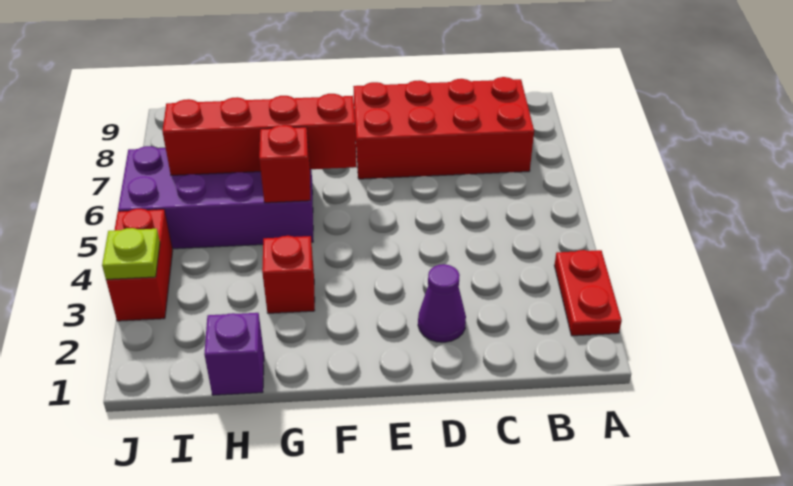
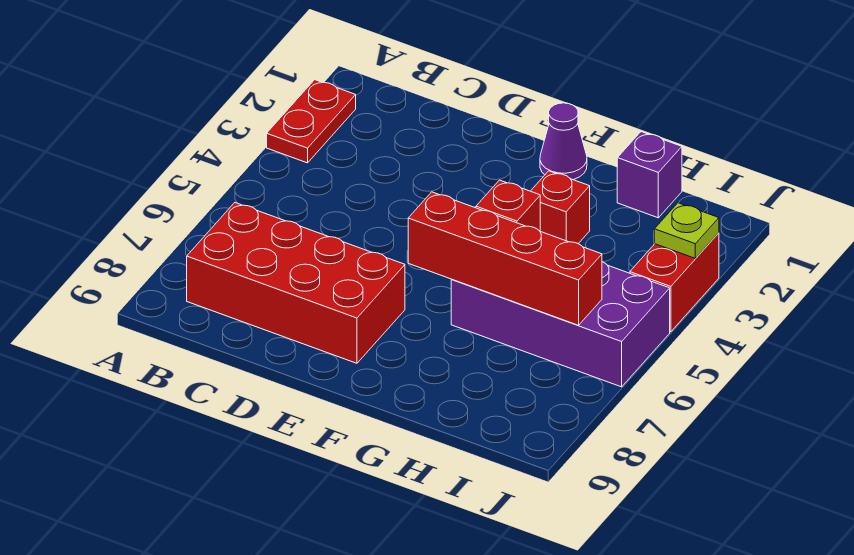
purple 1x1 cone [418,264,466,342] -> purple 1x1 cone moved to [540,103,587,180]

